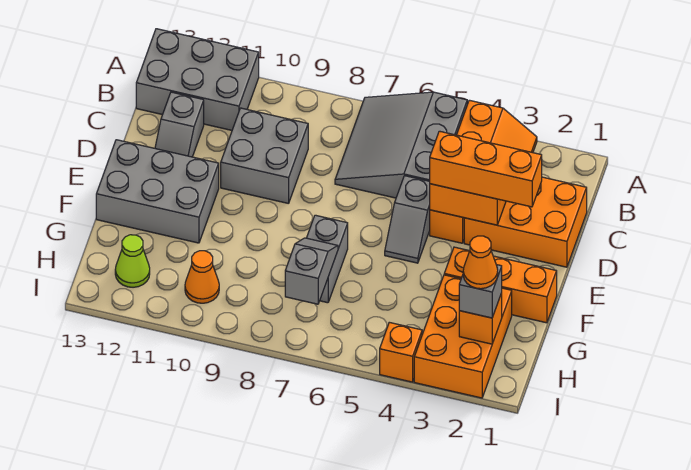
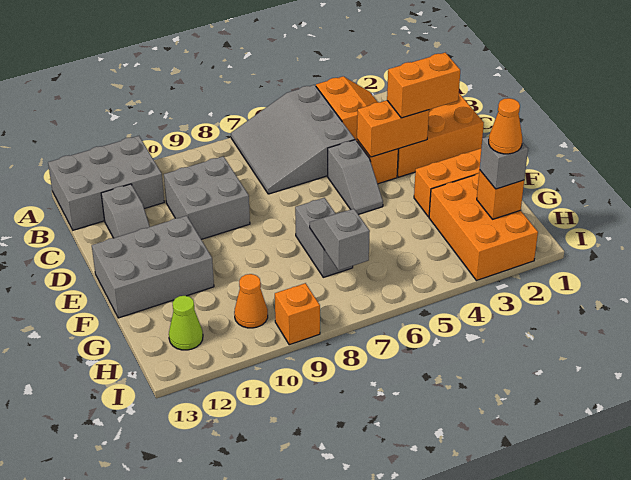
orange 1x3 brick [430,131,542,207] -> orange 1x2 brick [387,53,460,118]
orange 1x1 brick [380,322,422,382] -> orange 1x1 brick moved to [275,283,320,345]

